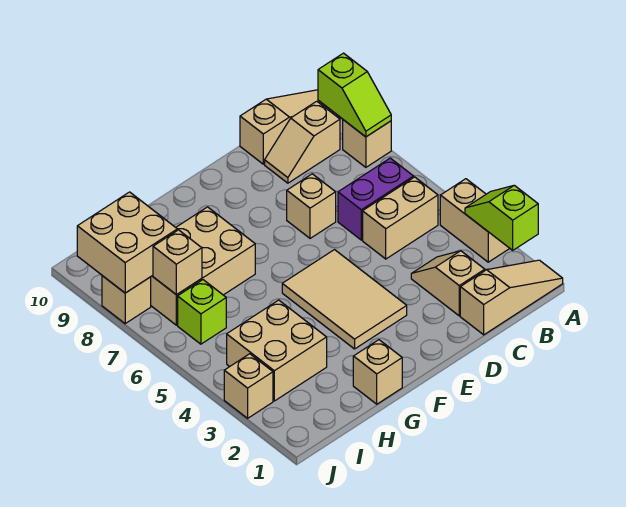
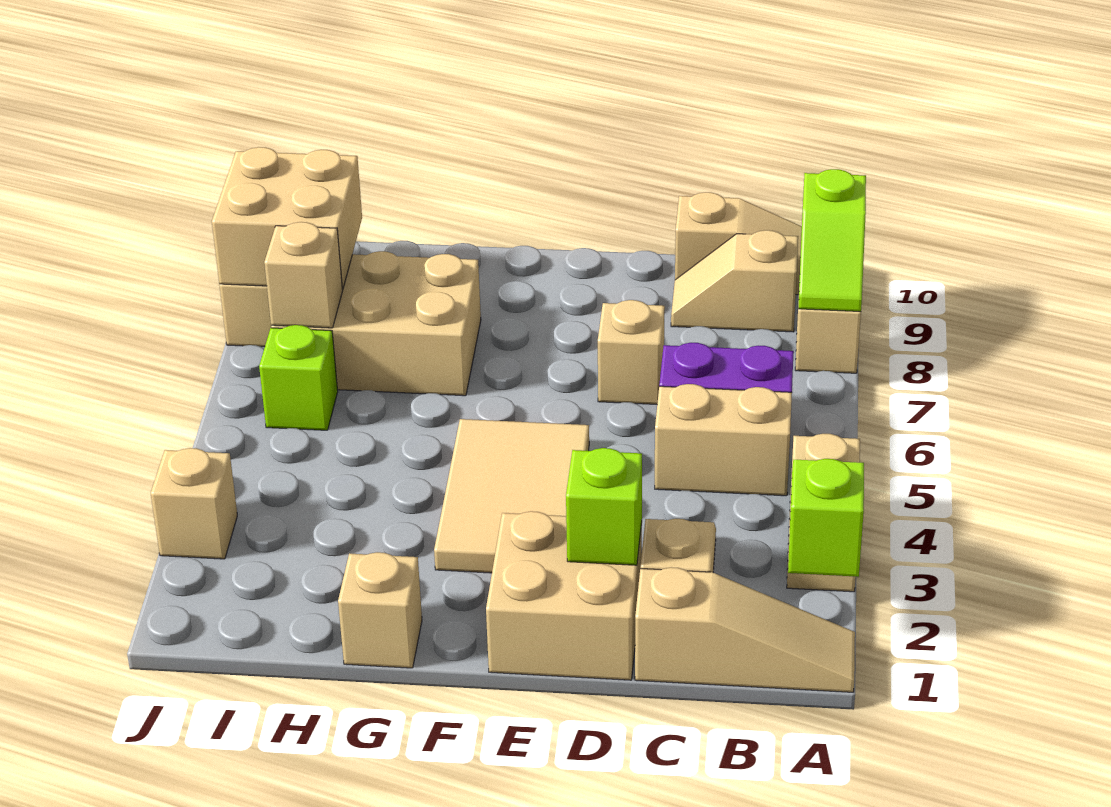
none -> lime 1x1 brick [566,448,642,565]
tan 2x2 brick [227,300,327,401] -> tan 2x2 brick moved to [486,511,642,680]

